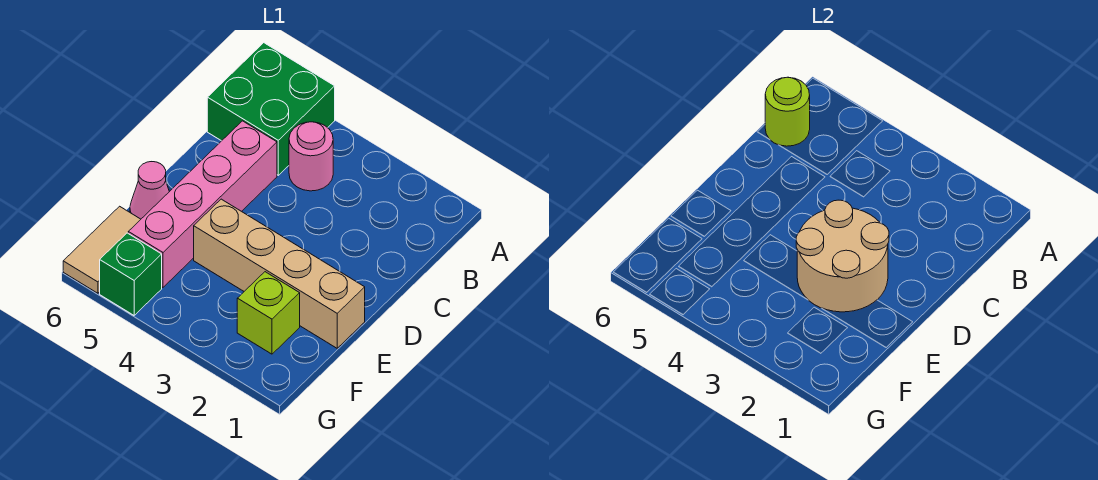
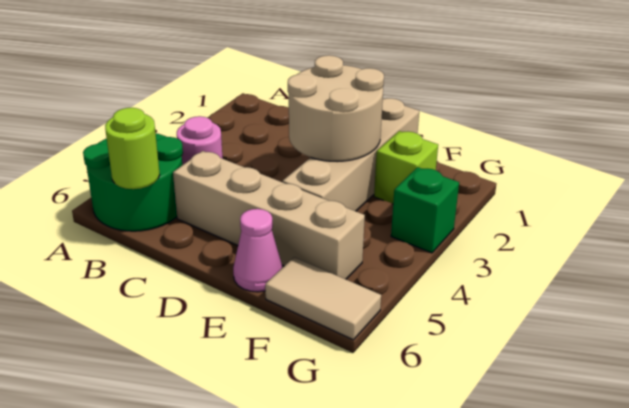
green 2x2 brick [207,43,335,175] -> green 2x2 round brick [83,133,183,231]
pink 1x4 brick [128,121,277,287] -> tan 1x4 brick [173,151,365,279]
green 1x1 brick [100,233,162,315] -> green 1x1 brick moved to [391,167,459,253]

